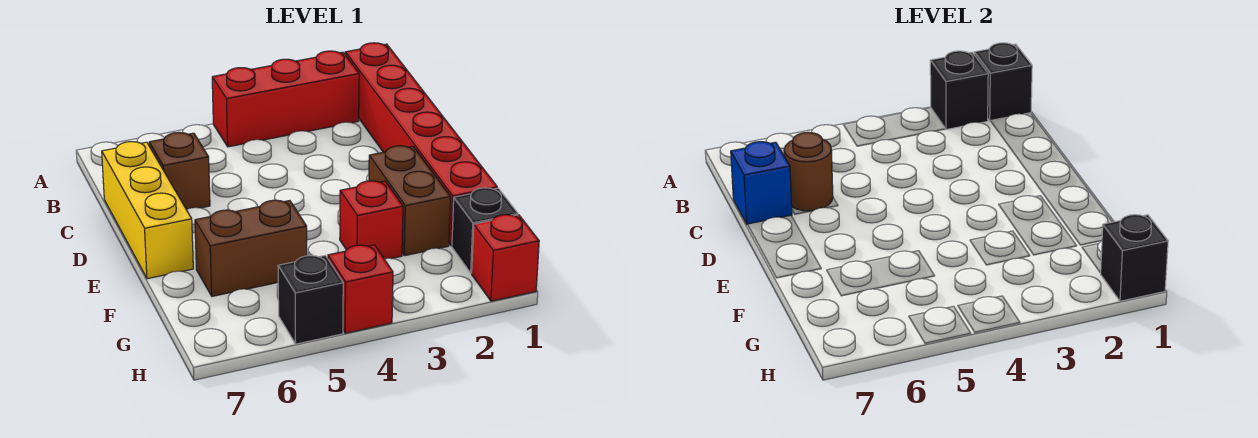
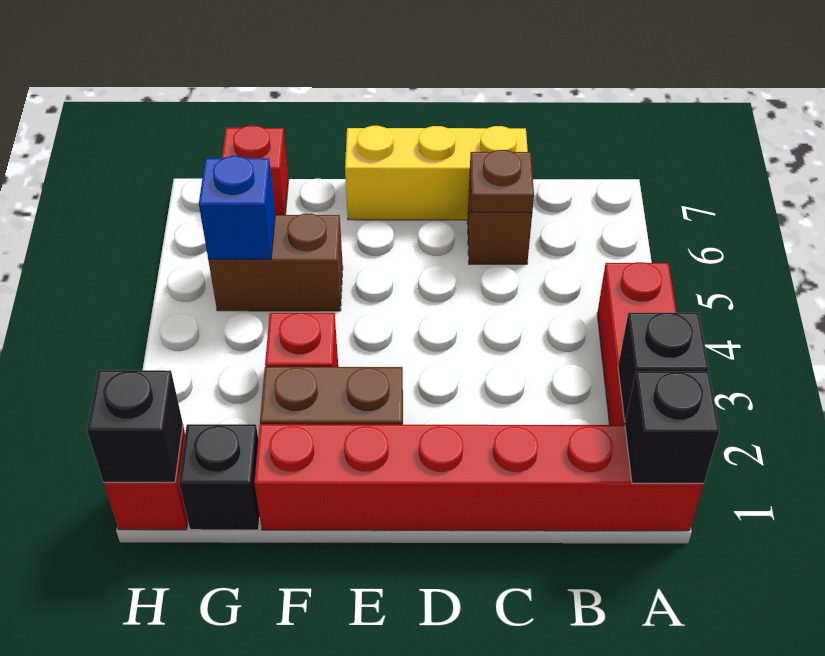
brown 1x1 round brick [784,132,833,211] -> brown 1x1 plate [470,150,534,213]
blue 1x1 brick [731,142,792,224] -> blue 1x1 brick moved to [199,156,275,259]
brown 1x2 brick [195,200,307,296] -> brown 1x2 brick turned to [208,214,343,311]
red 1x1 brick [328,245,393,333] -> red 1x1 brick moved to [222,126,289,215]
black 1x1 brick [278,255,343,344] -> none

